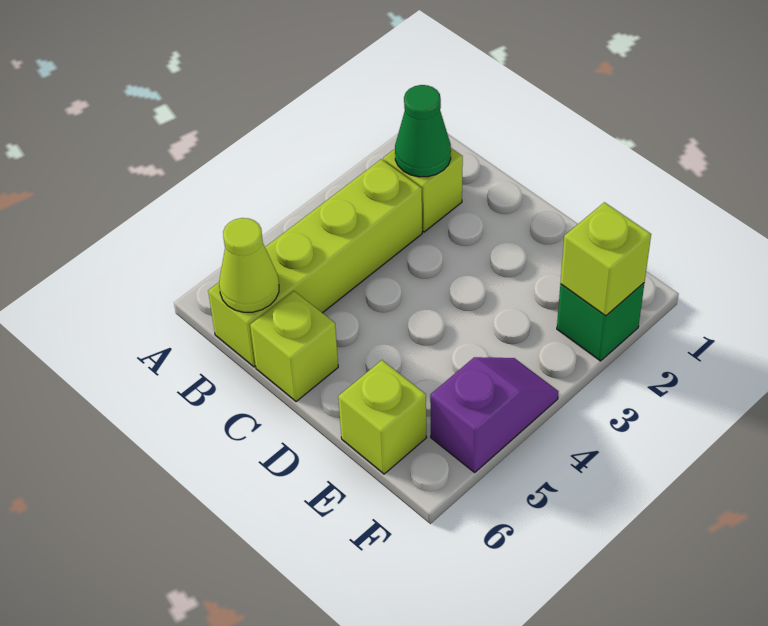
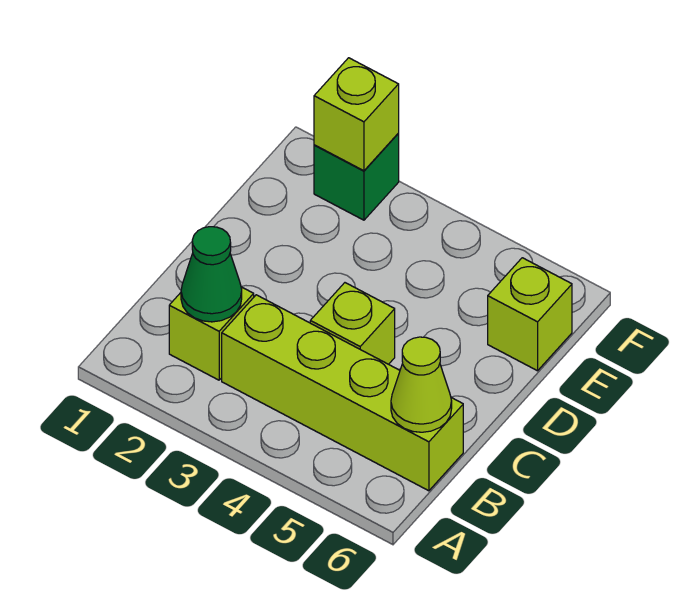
lime 1x1 brick [250,291,338,402] -> lime 1x1 brick moved to [310,283,395,364]
purple 1x2 slope [430,357,558,472] -> none

